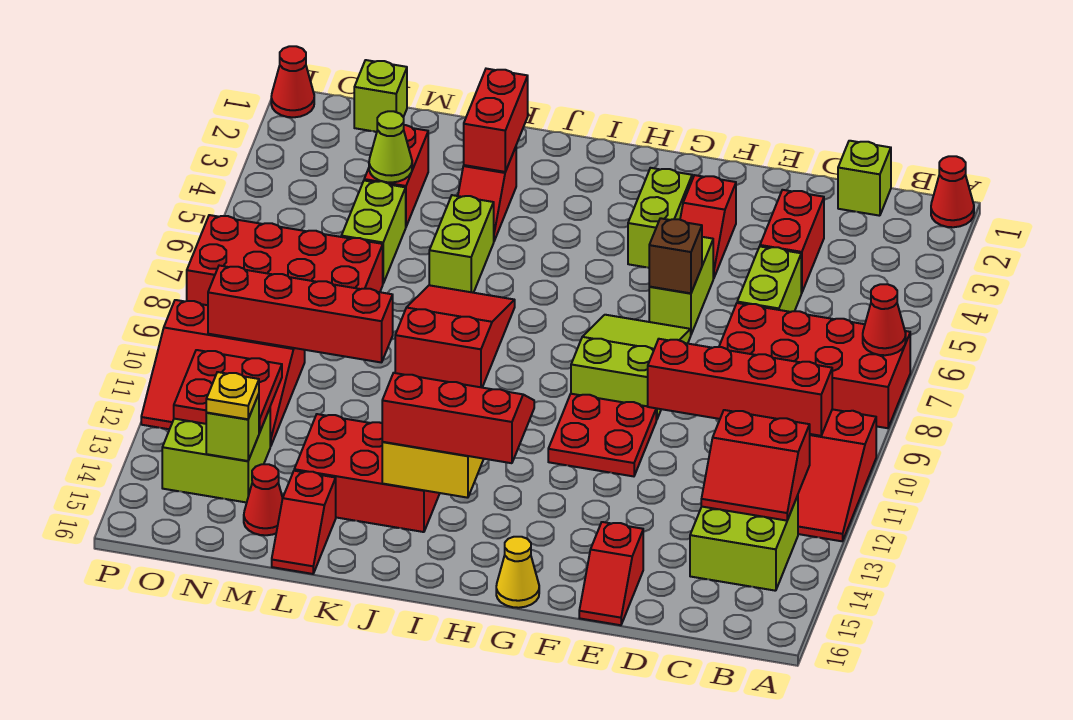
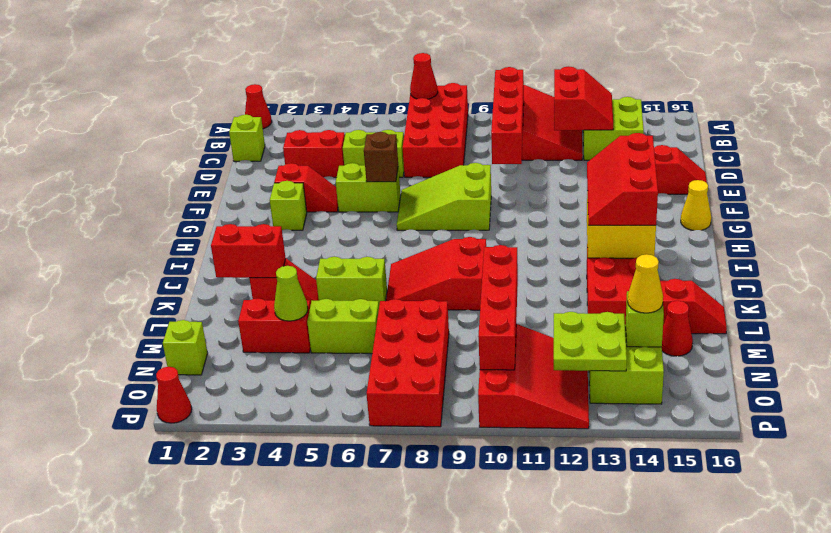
red 2x2 plate [548,394,656,476] -> none
lime 1x2 brick [628,168,692,268] -> lime 1x1 brick [270,181,307,230]
red 2x2 plate [174,350,282,433] -> lime 2x2 plate [554,312,627,371]
yellow 1x1 plate [206,372,259,419] -> yellow 1x1 cone [628,254,663,313]

